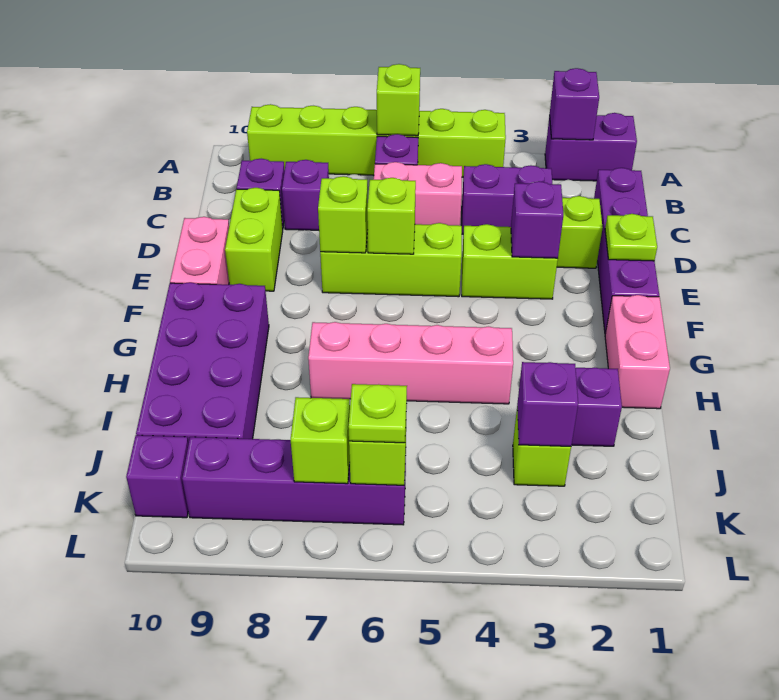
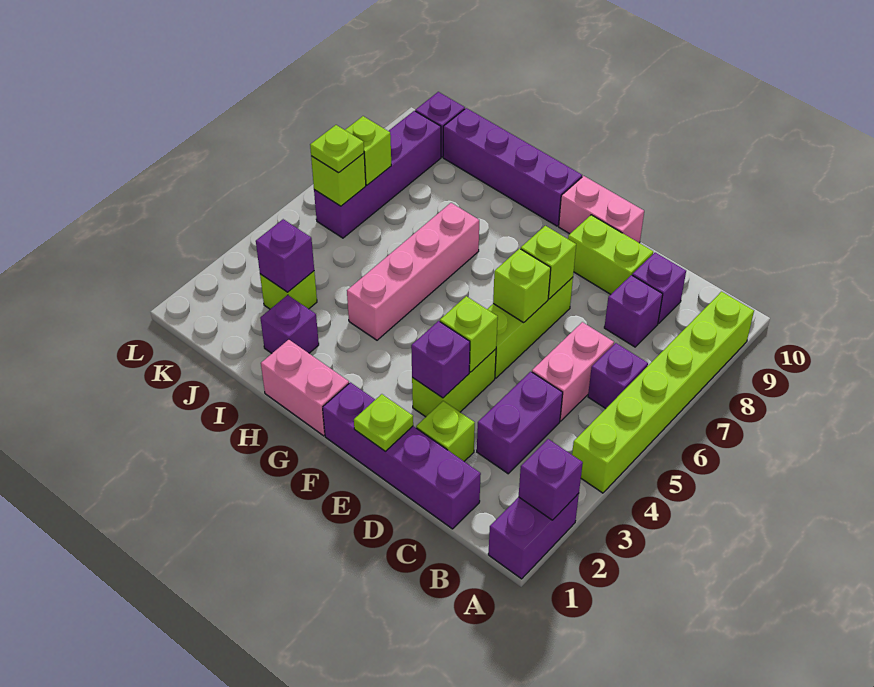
lime 1x1 brick [377,64,420,136] -> lime 1x1 brick moved to [440,296,498,372]
purple 2x4 brick [136,282,269,443] -> purple 1x4 brick [443,108,582,226]

